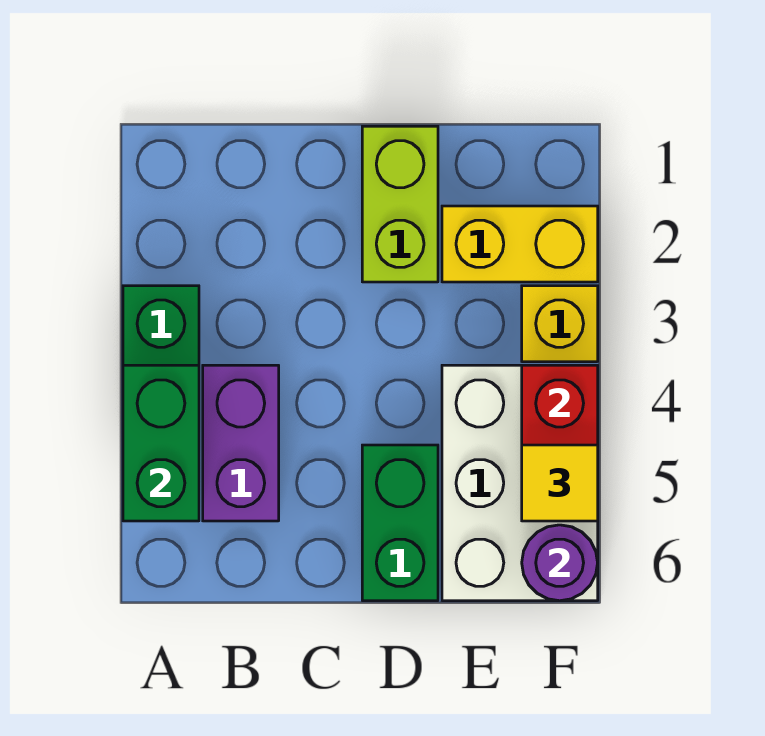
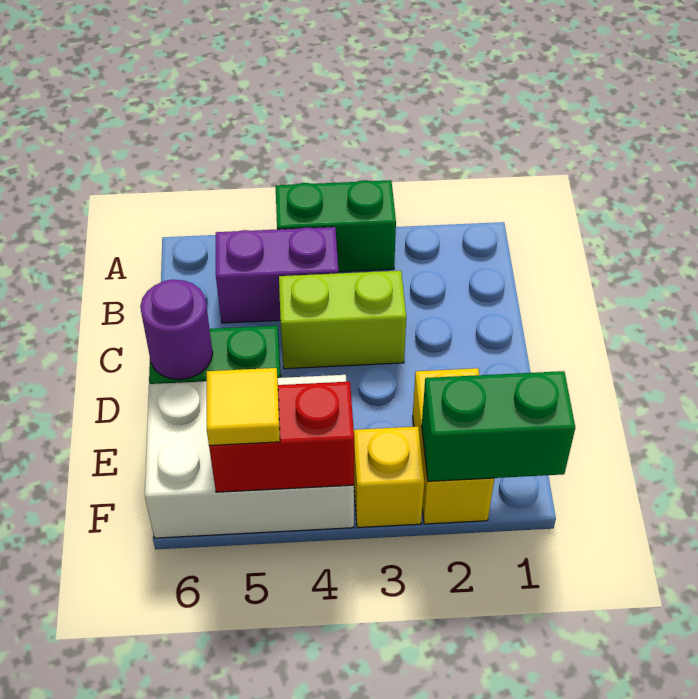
green 1x2 brick [123,365,199,521] -> green 1x2 brick moved to [422,371,575,481]
lime 1x2 brick [362,126,438,282] -> lime 1x2 brick moved to [279,271,406,369]
purple 1x1 round brick [522,525,598,601] -> purple 1x1 round brick moved to [140,280,213,379]

